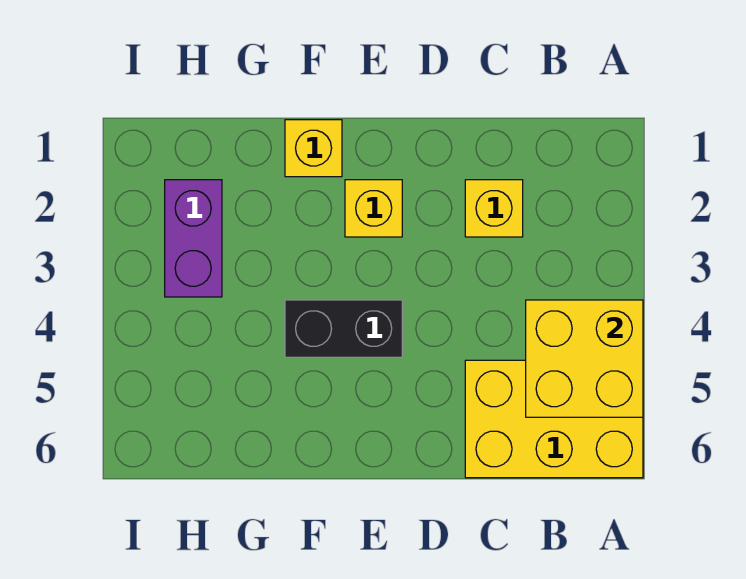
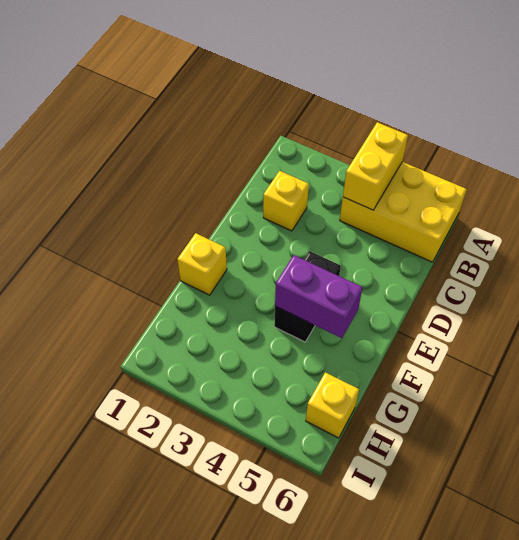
yellow 2x2 brick [526,300,643,417] -> yellow 1x2 brick [343,122,408,210]
yellow 2x3 brick [465,360,643,478] -> yellow 2x3 brick turned to [340,162,467,262]
yellow 1x1 brick [345,180,402,237] -> yellow 1x1 brick moved to [306,372,359,438]
purple 1x2 brick [165,180,222,297] -> purple 1x2 brick moved to [275,255,363,338]

